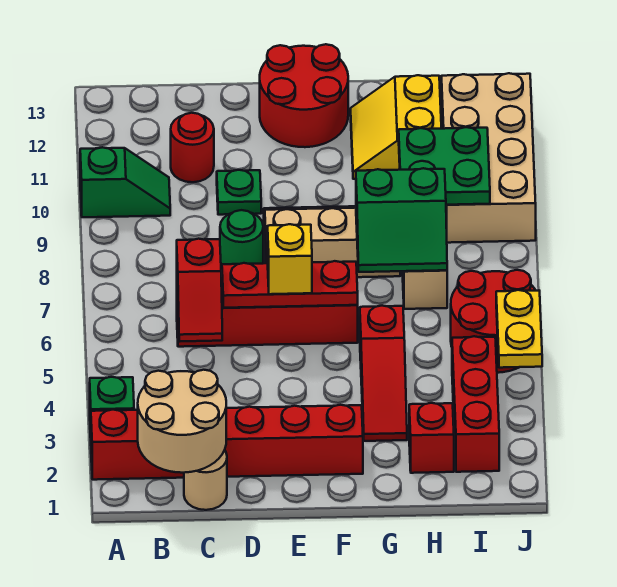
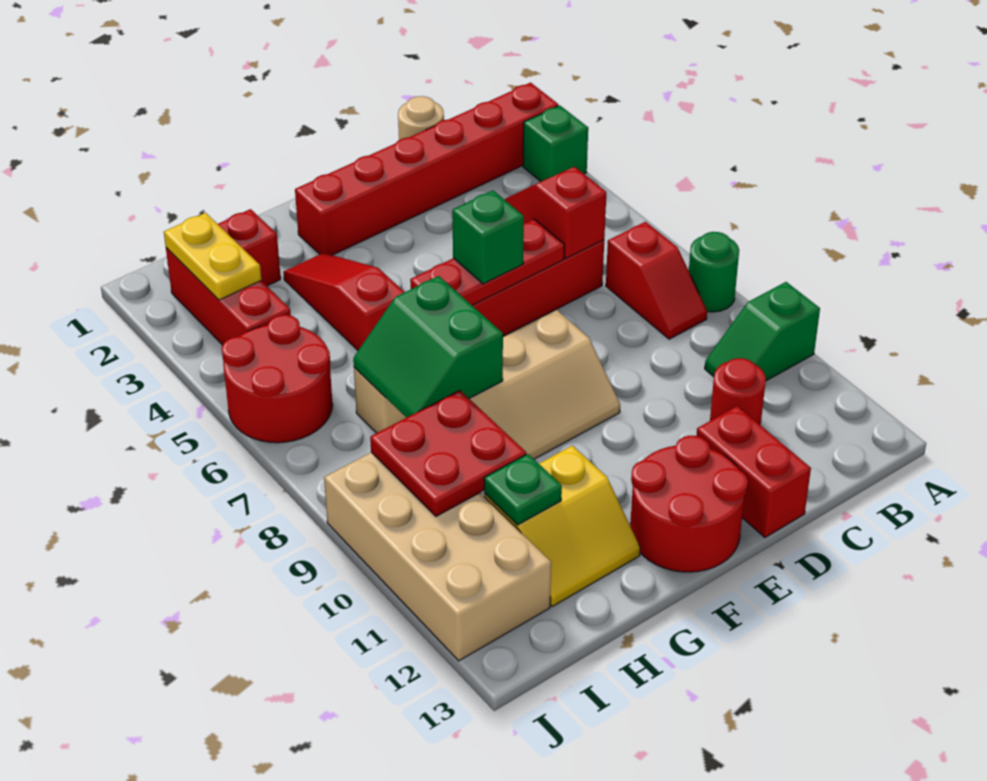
tan 2x2 round brick [138,370,226,473] -> none
none -> red 1x2 slope [606,222,707,339]
green 1x1 round brick [220,210,263,270] -> green 1x1 round brick moved to [689,232,739,312]
green 1x1 plate [217,170,261,215] -> green 1x1 plate moved to [484,454,562,525]
none -> red 1x2 brick [697,406,811,537]
yellow 1x1 brick [268,224,312,294] -> green 1x1 brick [452,190,524,284]
green 2x2 slope [356,168,447,272] -> green 2x2 slope turned to [353,276,503,418]
yellow 2x2 slope [351,75,441,179] -> yellow 2x2 slope turned to [484,446,640,606]
green 2x2 plate [399,127,490,205] -> red 2x2 plate [370,390,526,516]
yellow 1x2 plate [496,290,542,368] -> yellow 1x2 plate moved to [164,213,261,300]

